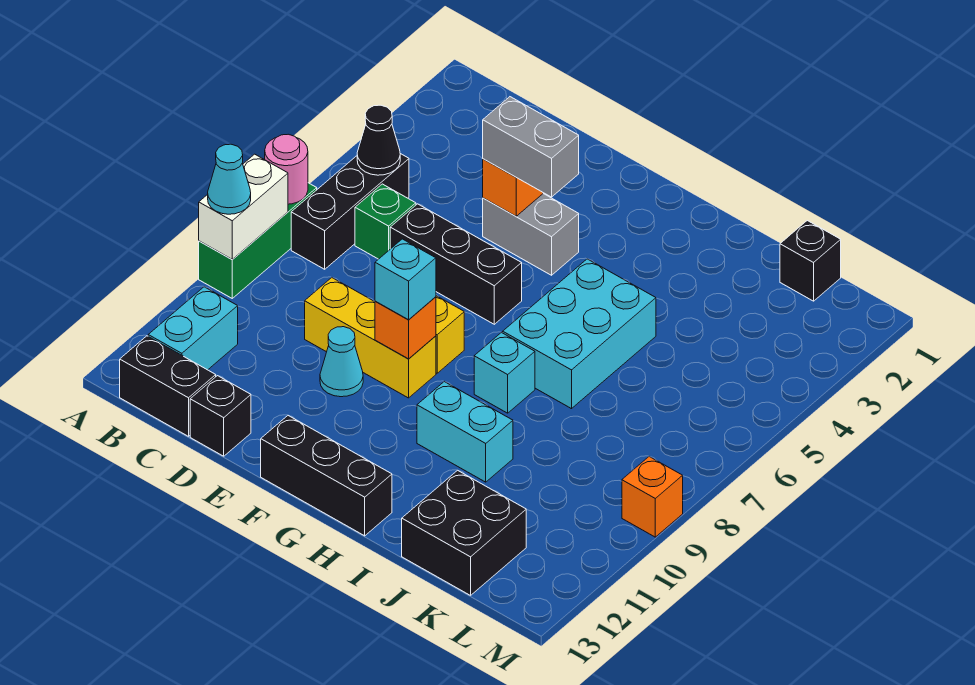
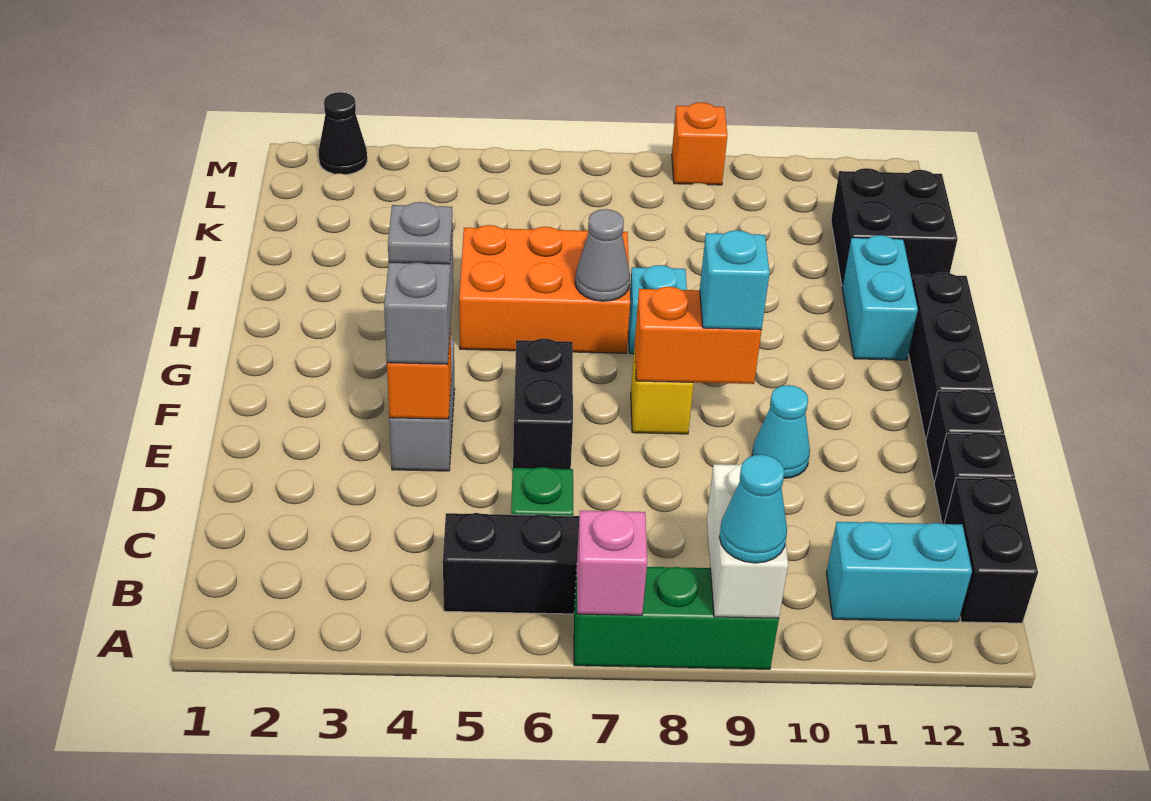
pink 1x1 round brick [265,134,308,204] -> pink 1x1 brick [577,510,647,615]
white 1x2 brick [199,154,288,260] -> white 1x2 brick turned to [707,464,788,618]
black 1x1 cone [357,105,400,175] -> black 1x1 cone moved to [319,92,367,174]
black 1x3 brick [390,204,522,324] -> black 1x2 brick [513,339,573,469]
yellow 1x3 brick [305,278,436,398] -> none
none -> grey 1x1 plate [388,202,453,264]
orange 1x1 brick [375,297,436,359] -> orange 1x2 brick [635,287,762,384]
cyan 2x3 brick [503,259,656,409] -> orange 2x3 brick [459,225,630,353]
none -> grey 1x1 cone [575,209,630,301]
cyan 1x2 brick [417,382,513,482] -> cyan 1x2 brick moved to [842,235,918,360]
black 1x1 brick [780,221,841,301] -> black 1x1 brick moved to [926,389,1004,482]

